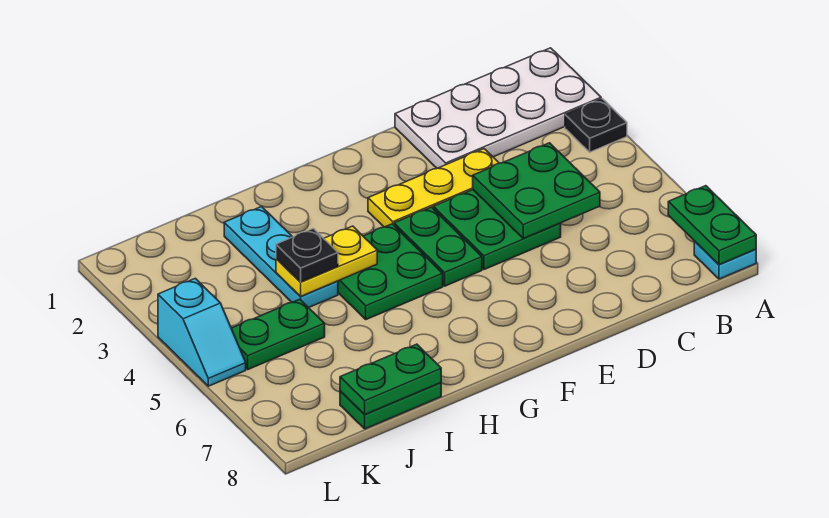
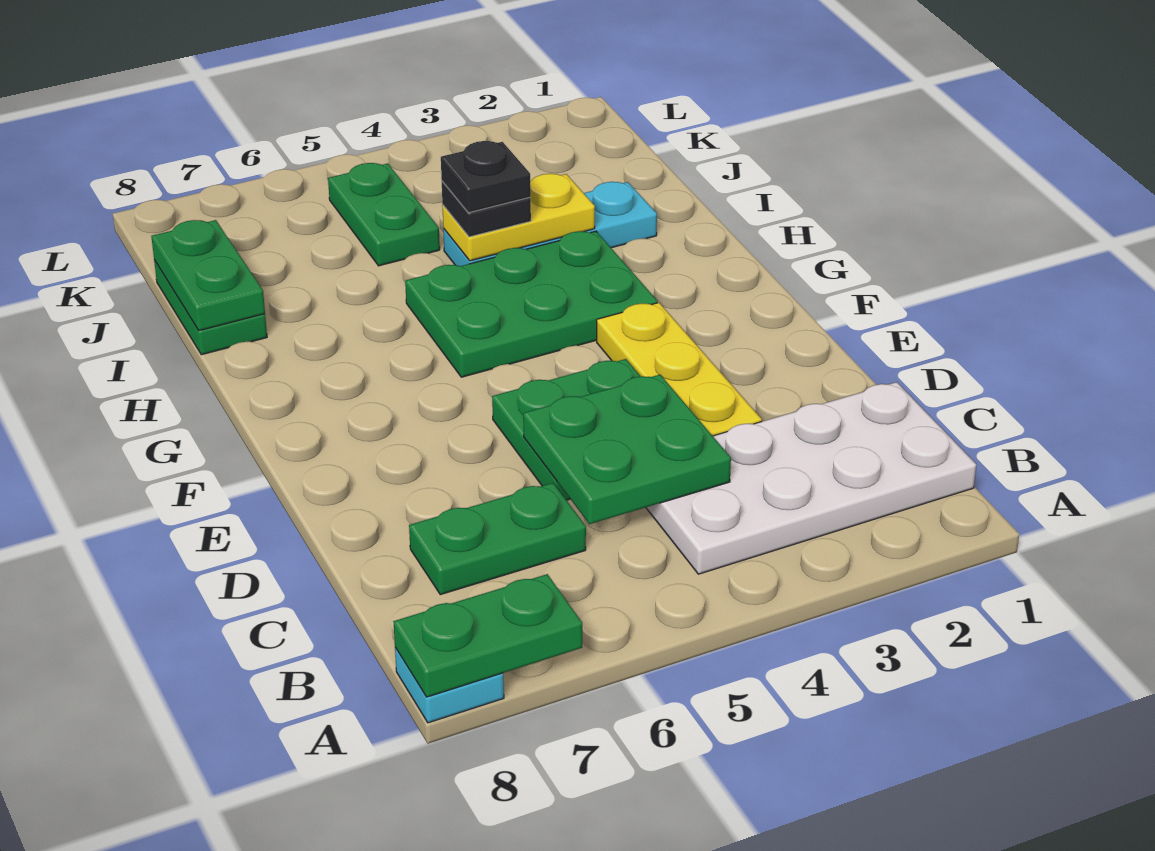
white 2x4 plate [395,48,601,168] -> white 2x4 plate turned to [646,382,976,574]
black 1x1 plate [565,99,627,152] -> black 1x1 plate moved to [441,141,531,213]
green 1x2 plate [394,207,482,286] -> green 1x2 plate moved to [409,483,586,595]
green 2x2 plate [338,224,443,320] -> green 2x3 plate [405,231,657,377]
yellow 1x2 plate [276,226,377,297] -> yellow 1x2 plate turned to [442,174,595,261]
cyan 1x2 slope [158,278,246,386] -> none

